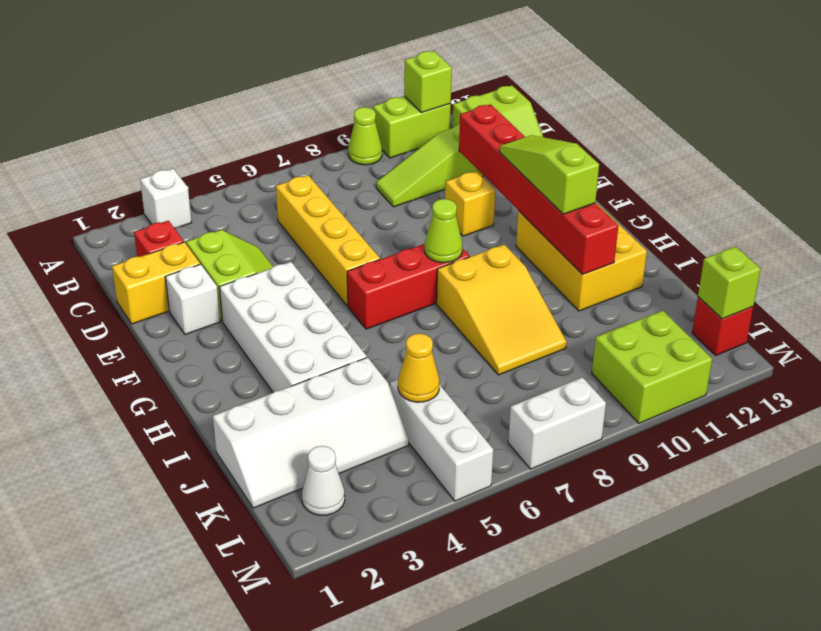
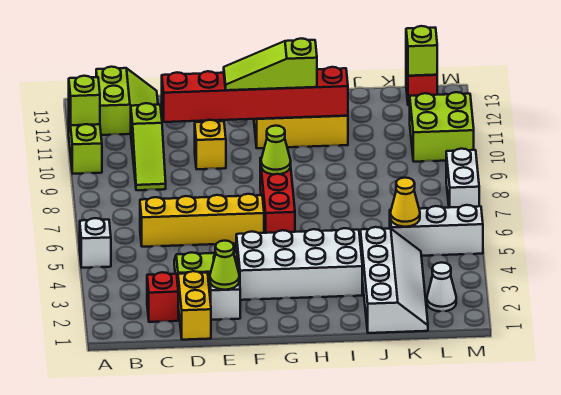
white 1x1 brick [140,169,192,228] -> white 1x1 brick moved to [80,218,111,268]
lime 1x1 cone [348,107,382,165] -> lime 1x1 cone moved to [210,241,239,290]
yellow 2x3 slope [437,245,567,375] -> none

